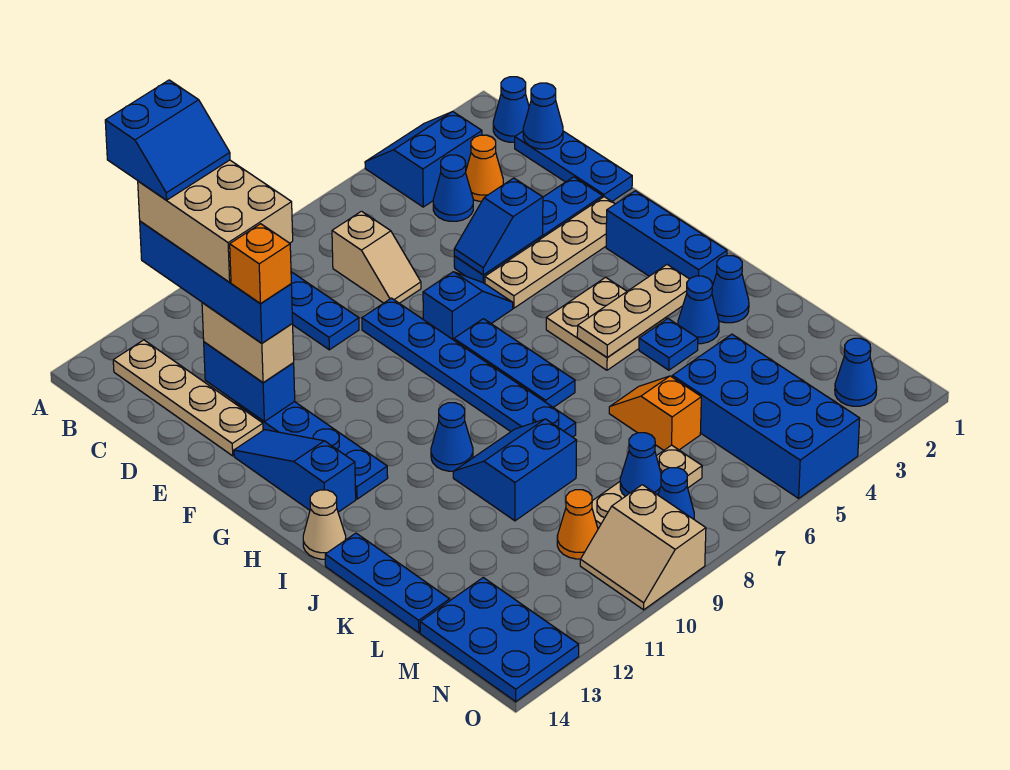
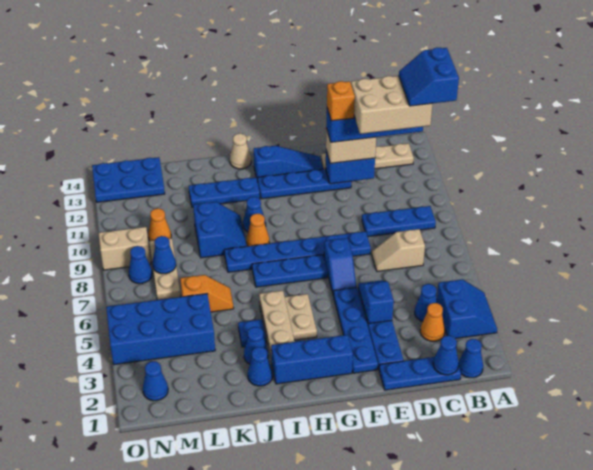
tan 1x4 plate [485,197,615,308] -> blue 1x4 plate [333,287,378,373]
none -> orange 1x1 cone [247,214,269,246]
blue 1x3 plate [325,533,450,633] -> blue 1x3 plate moved to [189,178,260,207]

